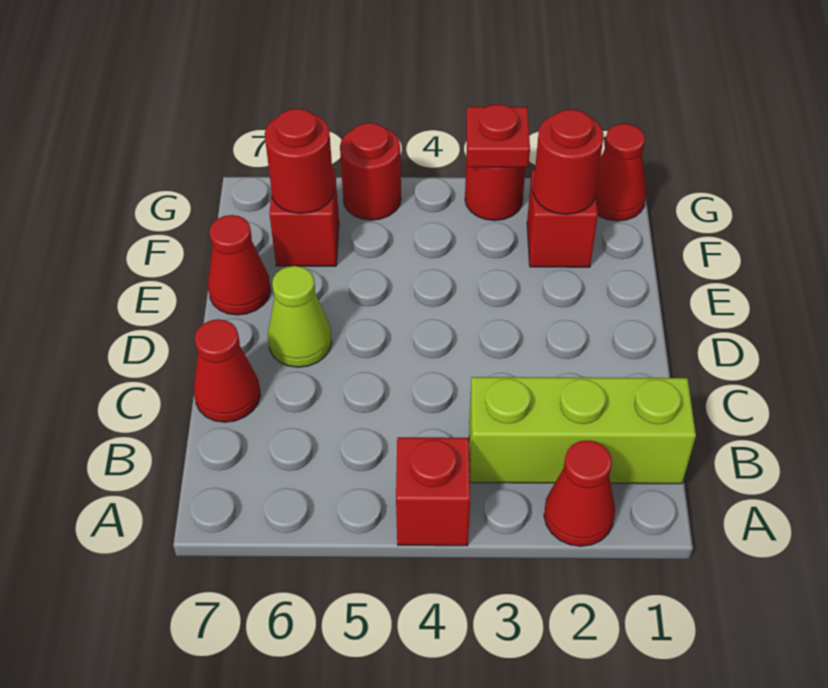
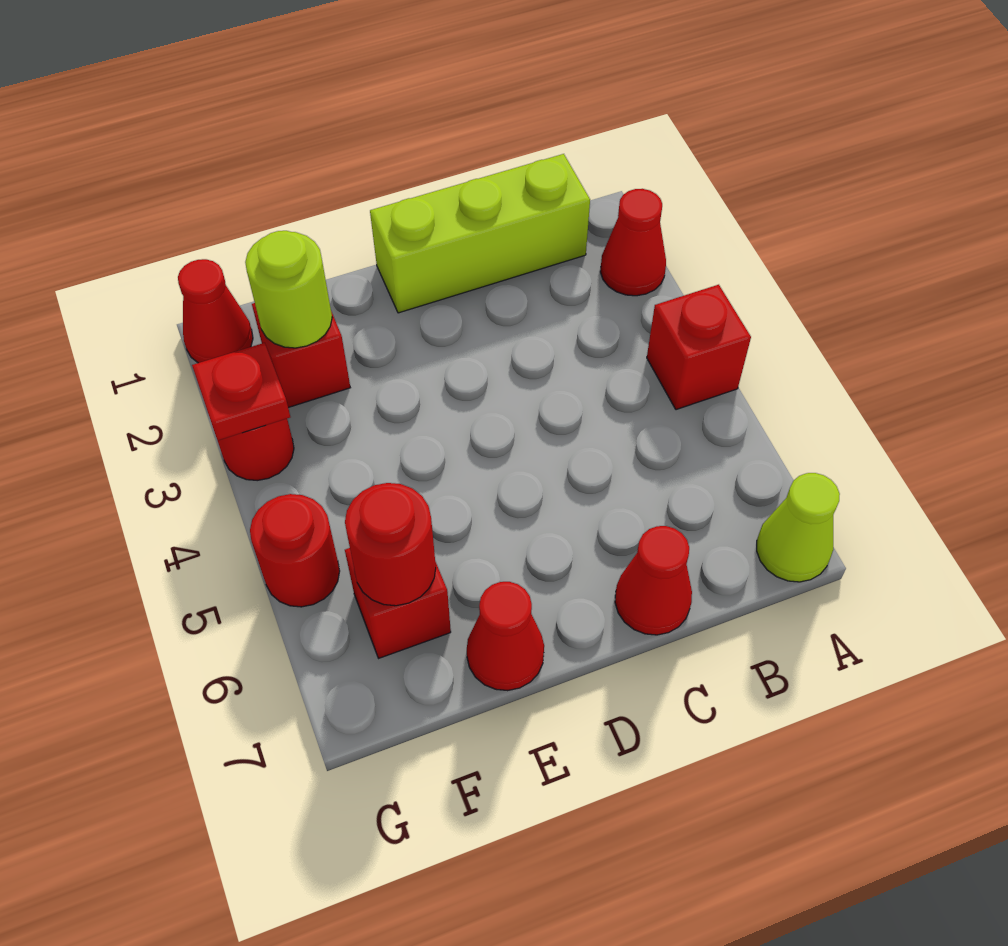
lime 1x3 brick [469,377,696,484] -> lime 1x3 brick turned to [370,154,590,313]
lime 1x1 cone [268,266,332,367] -> lime 1x1 cone moved to [757,473,840,582]
red 1x1 round brick [533,109,604,214] -> lime 1x1 round brick [245,231,332,348]

